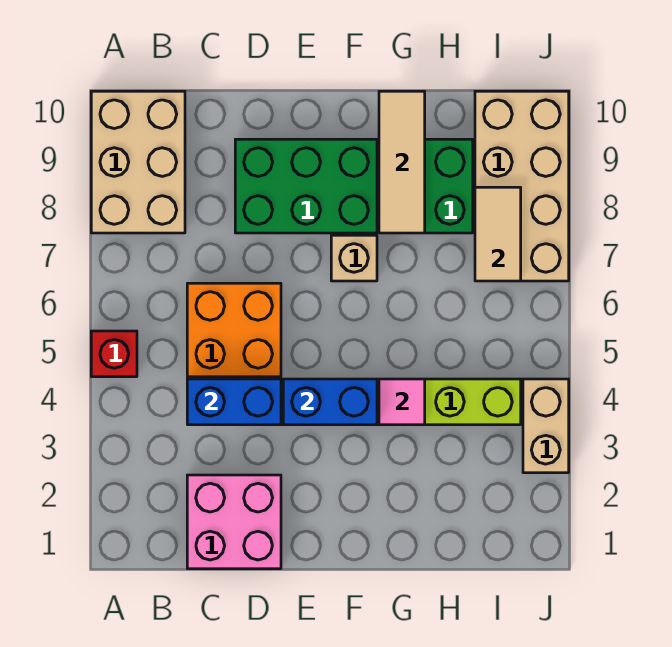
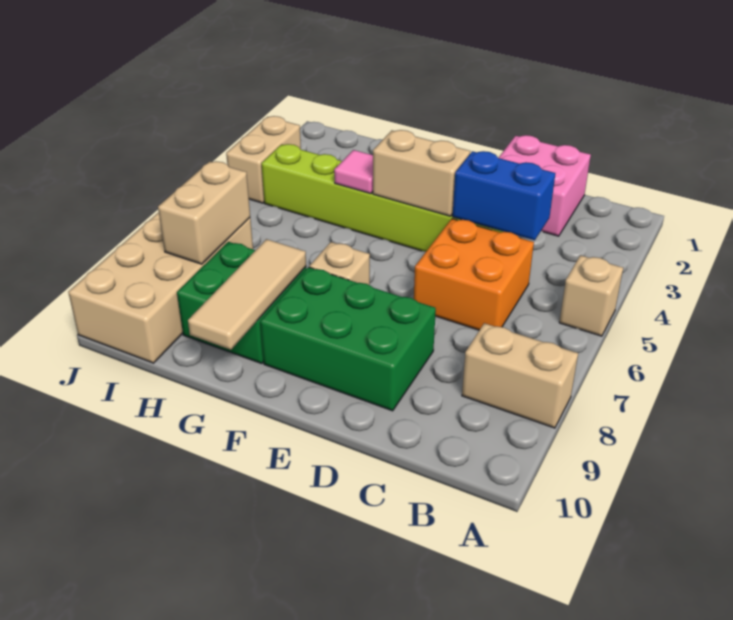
red 1x1 brick [91,331,137,377] -> tan 1x1 brick [559,255,623,336]
tan 2x3 brick [91,91,185,233] -> tan 1x2 brick [462,323,578,428]
blue 1x2 brick [283,379,377,425] -> tan 1x2 brick [373,130,470,216]
tan 1x2 tile [475,187,521,281] -> tan 1x2 brick [158,161,250,264]

